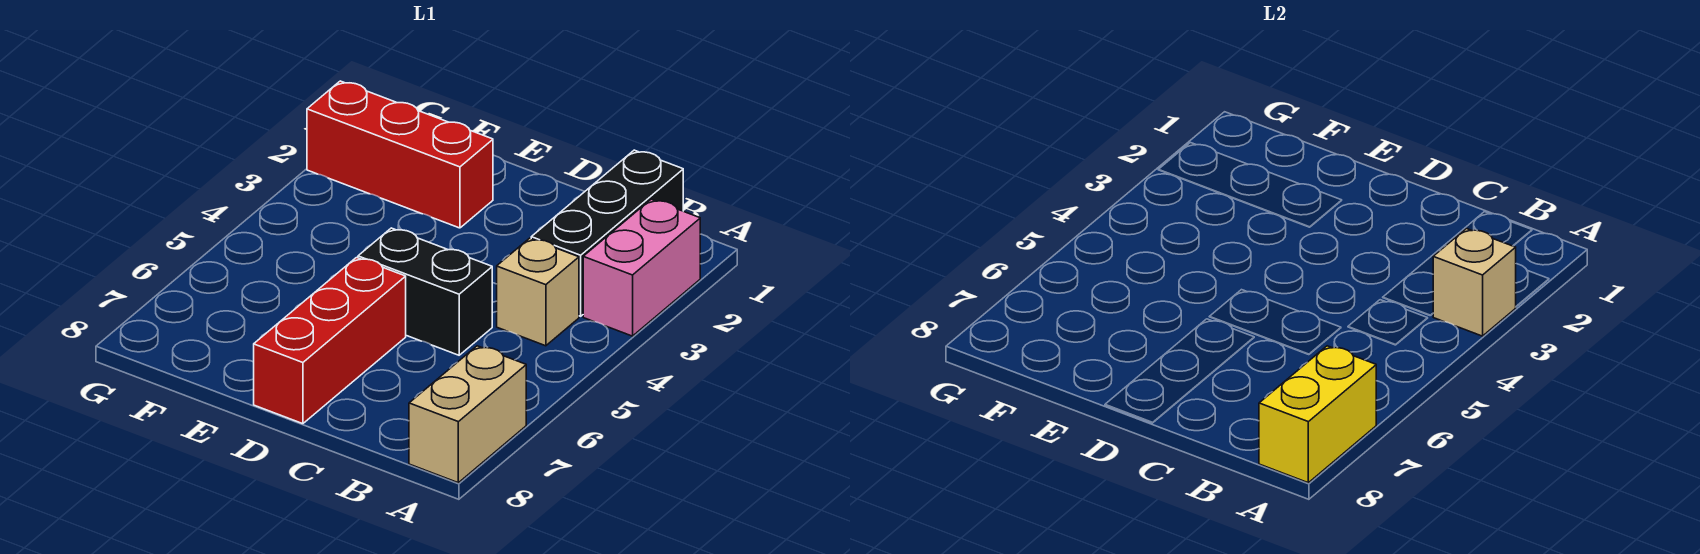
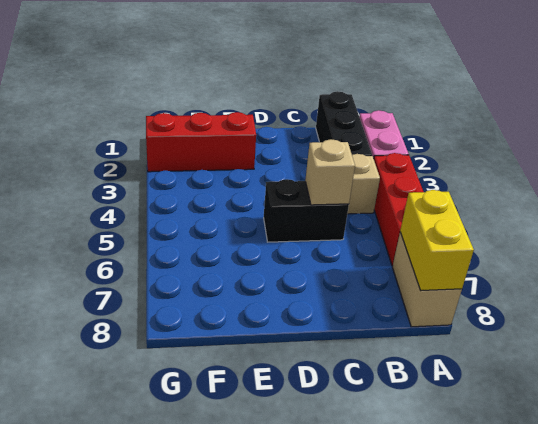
tan 1x1 brick [1433,229,1516,336] -> tan 1x1 brick moved to [305,139,355,205]
red 1x3 brick [254,258,406,424] -> red 1x3 brick moved to [374,153,423,266]

